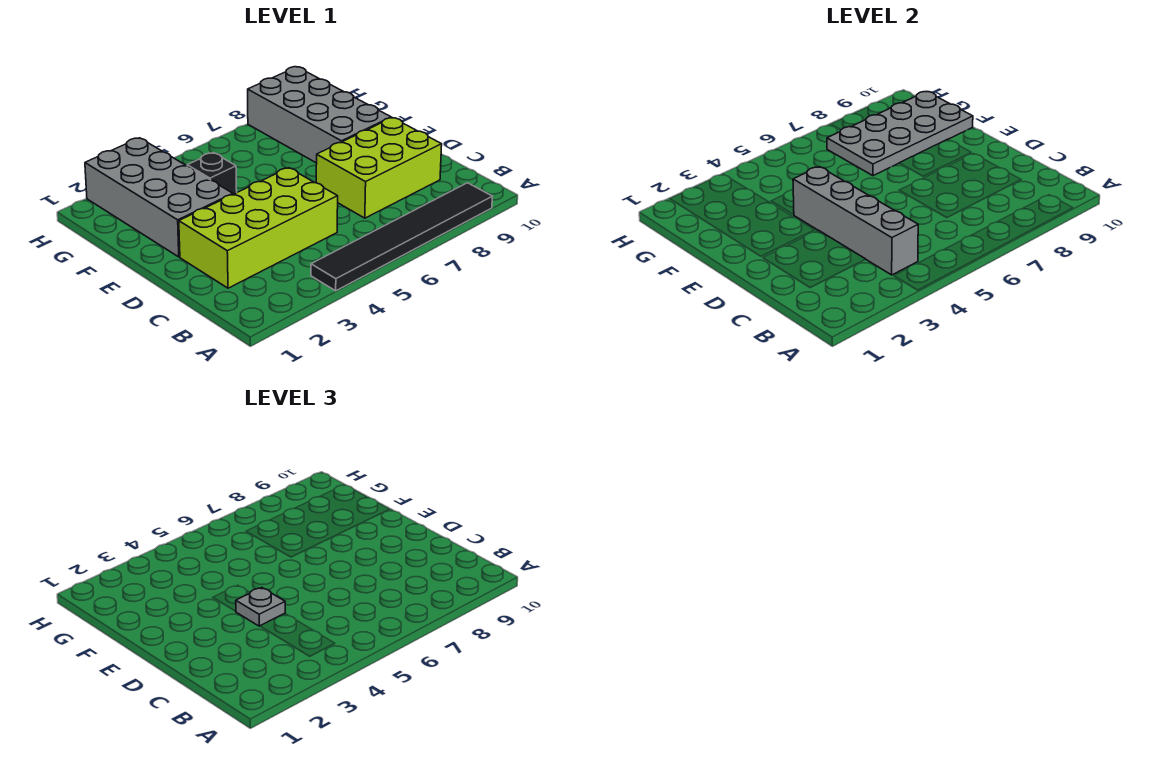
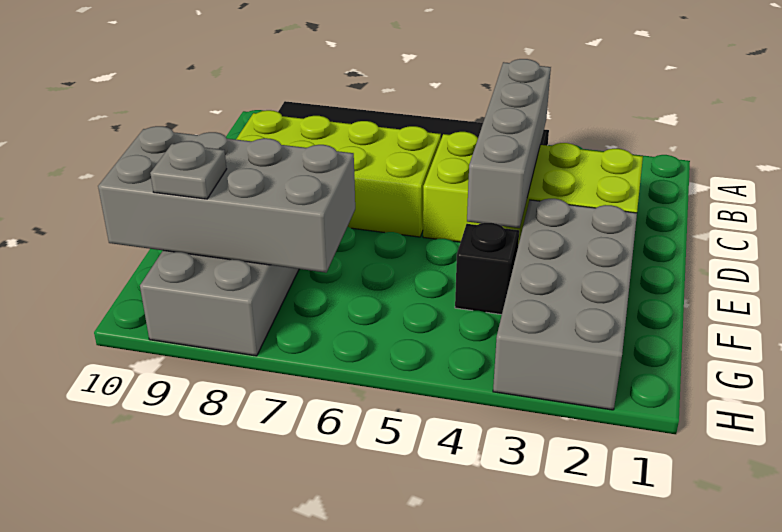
lime 2x3 brick [316,118,442,218] -> lime 2x4 brick [236,110,441,237]
grey 1x1 plate [236,588,285,626] -> grey 1x1 plate moved to [150,141,226,199]
grey 2x4 plate [827,92,973,176] -> grey 2x4 brick [98,126,355,273]

